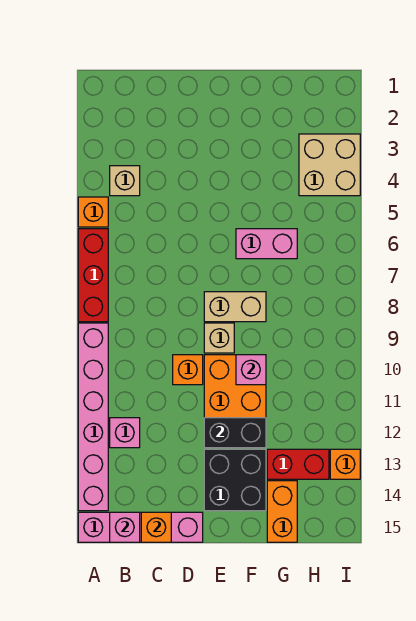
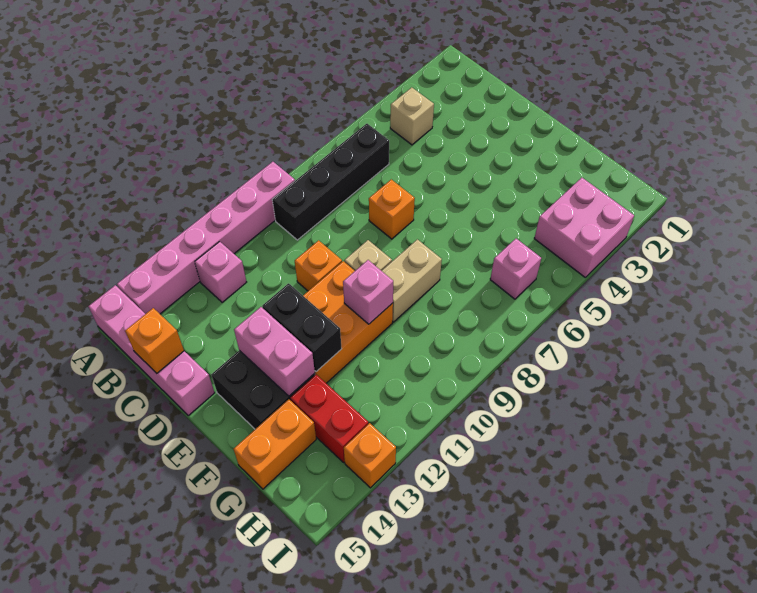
orange 1x1 brick [78,197,108,227] -> orange 1x1 brick moved to [369,179,415,239]
red 1x3 brick [78,229,108,322] -> none
none -> black 1x4 brick [272,124,389,240]
pink 1x1 brick [110,512,140,542] -> pink 1x1 brick moved to [490,239,541,299]
tan 1x2 brick [204,292,266,322] -> tan 1x2 brick turned to [382,239,442,322]
pink 1x2 brick [236,229,297,259] -> pink 1x2 brick moved to [234,307,315,396]
tan 2x2 brick [299,134,360,196] -> pink 2x2 brick [534,178,634,277]

